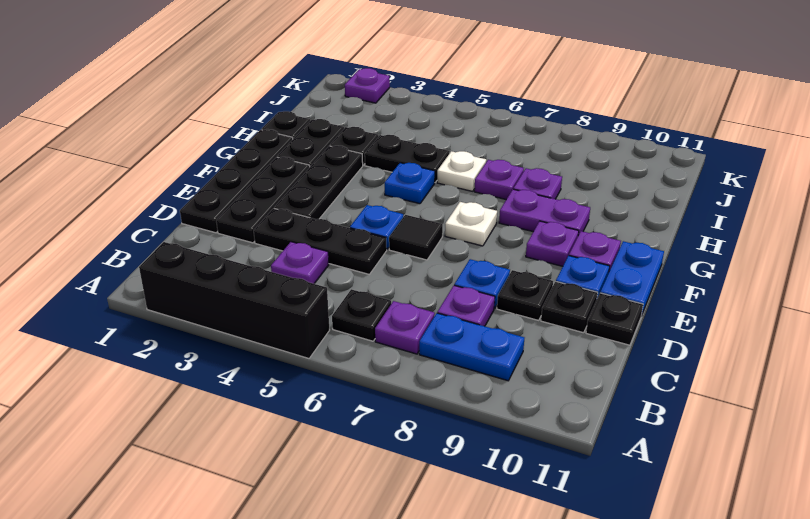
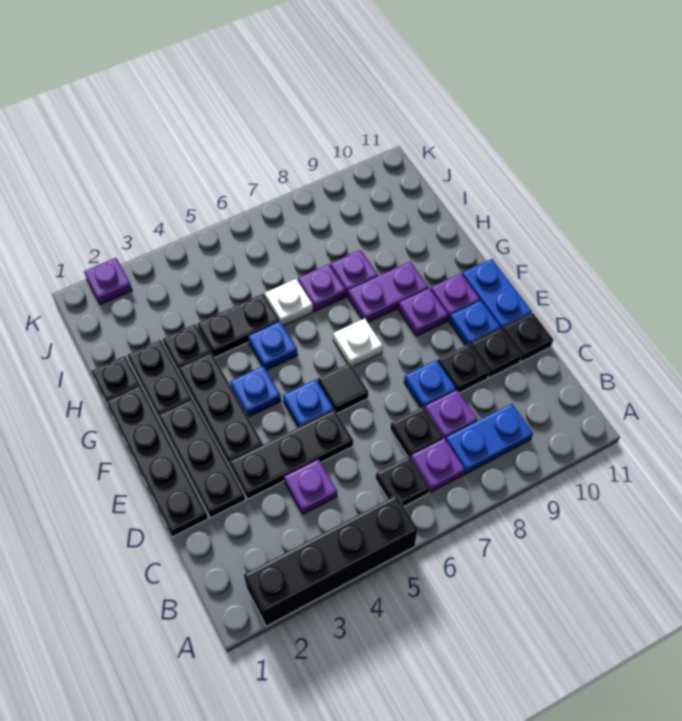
none -> black 1x1 plate [390,407,443,457]
none -> blue 1x1 plate [230,366,281,417]

